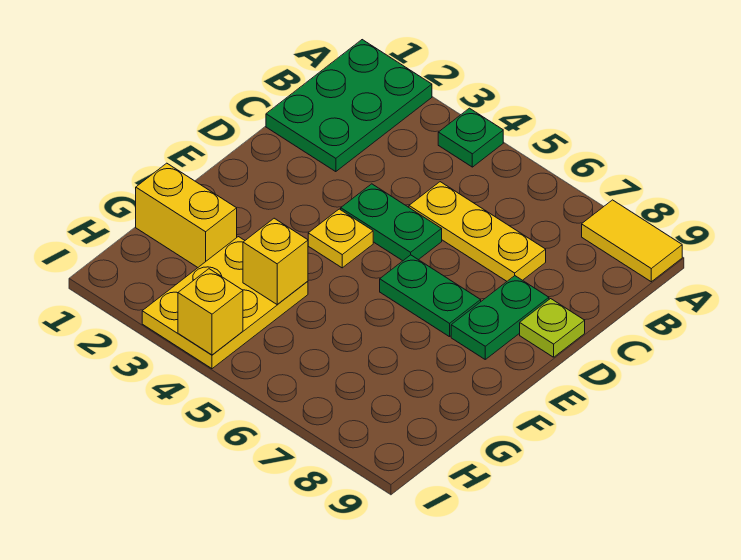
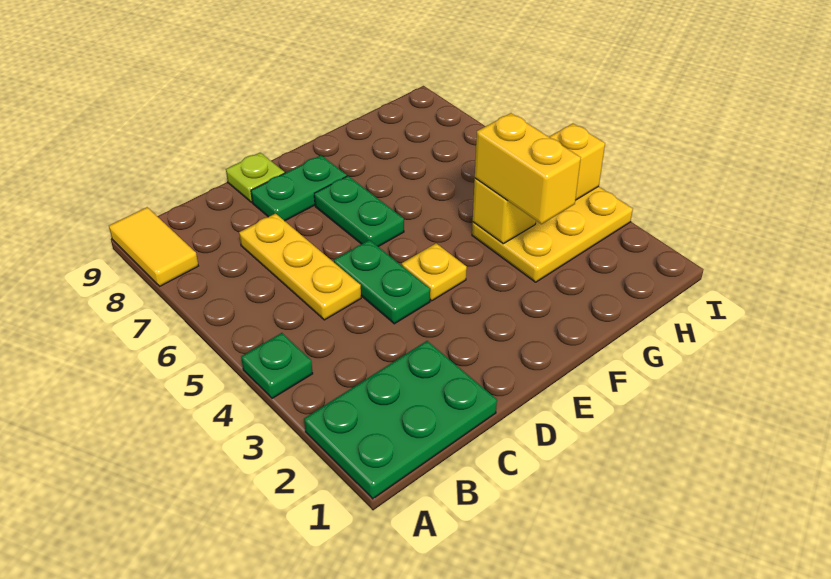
yellow 1x2 brick [136,163,237,267] -> yellow 1x2 brick moved to [475,113,581,224]

